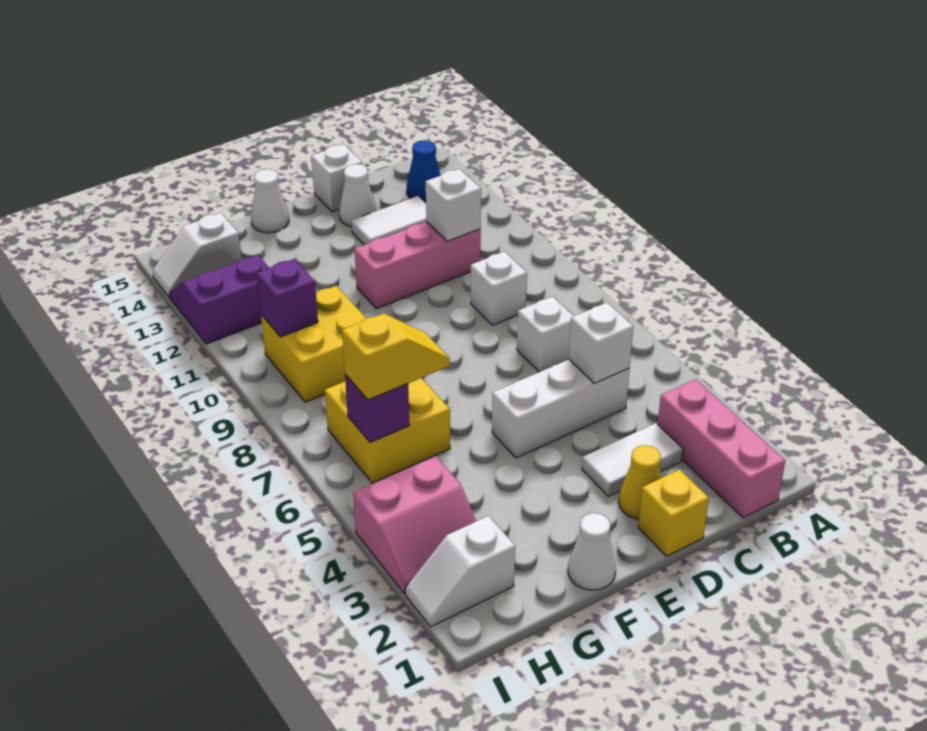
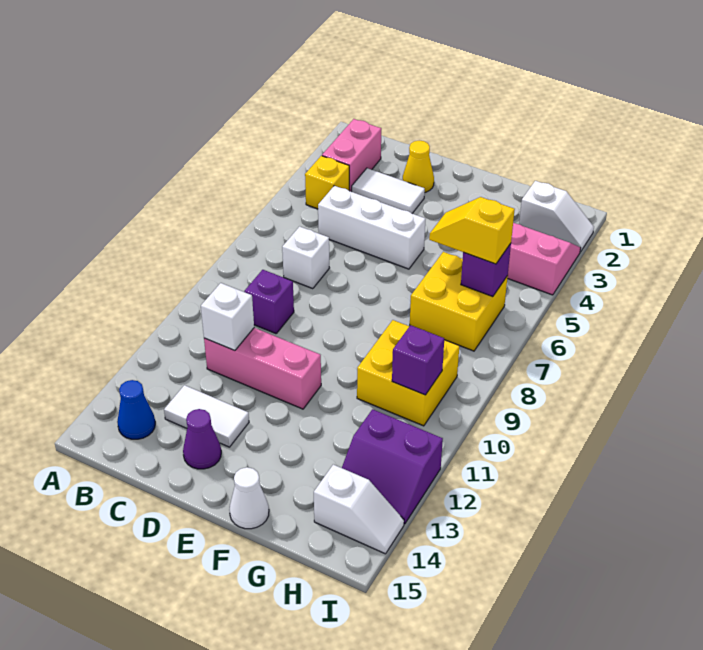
pink 1x3 brick [658,379,785,518] -> pink 1x2 brick [322,119,381,192]
white 1x1 brick [569,303,633,383] -> none
white 1x1 brick [471,252,527,325] -> purple 1x1 brick [244,270,294,334]
yellow 1x1 brick [638,469,709,556] -> yellow 1x1 brick moved to [305,156,350,209]
white 1x1 cone [339,164,376,227] -> purple 1x1 cone [183,409,221,469]
white 1x1 brick [311,144,362,212] -> none
white 1x1 cone [568,513,616,590] -> none

